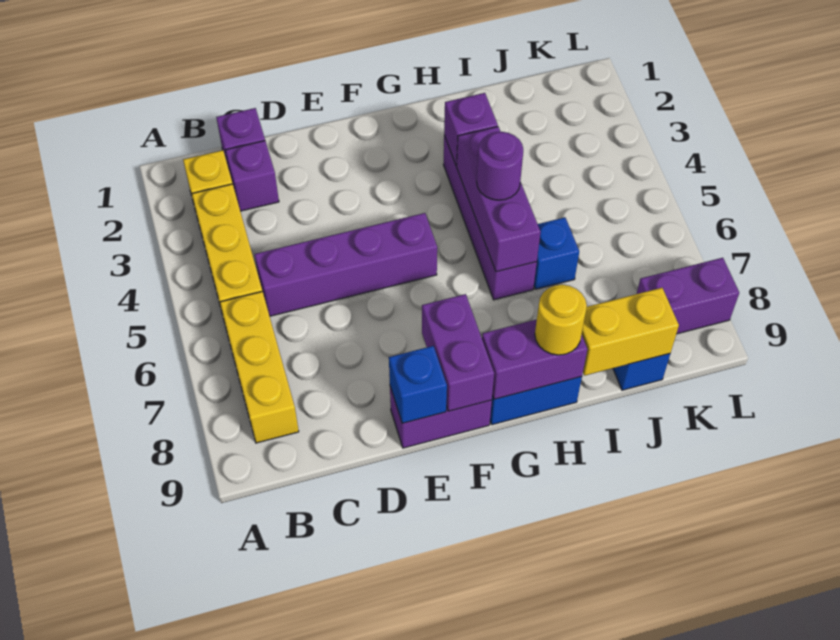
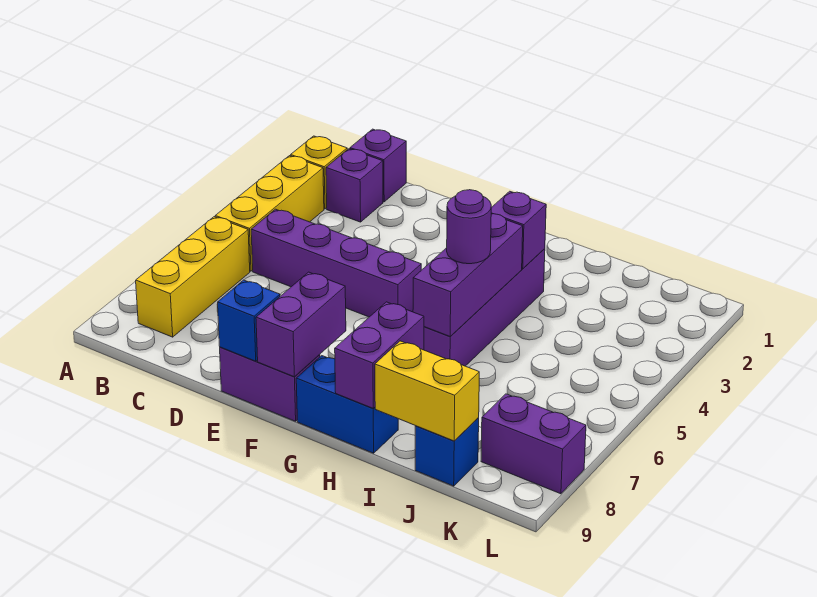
purple 1x2 brick [482,320,587,399] -> purple 1x2 brick turned to [335,302,424,408]
yellow 1x1 round brick [535,285,587,355] -> none
blue 1x1 brick [534,217,579,289] -> none

